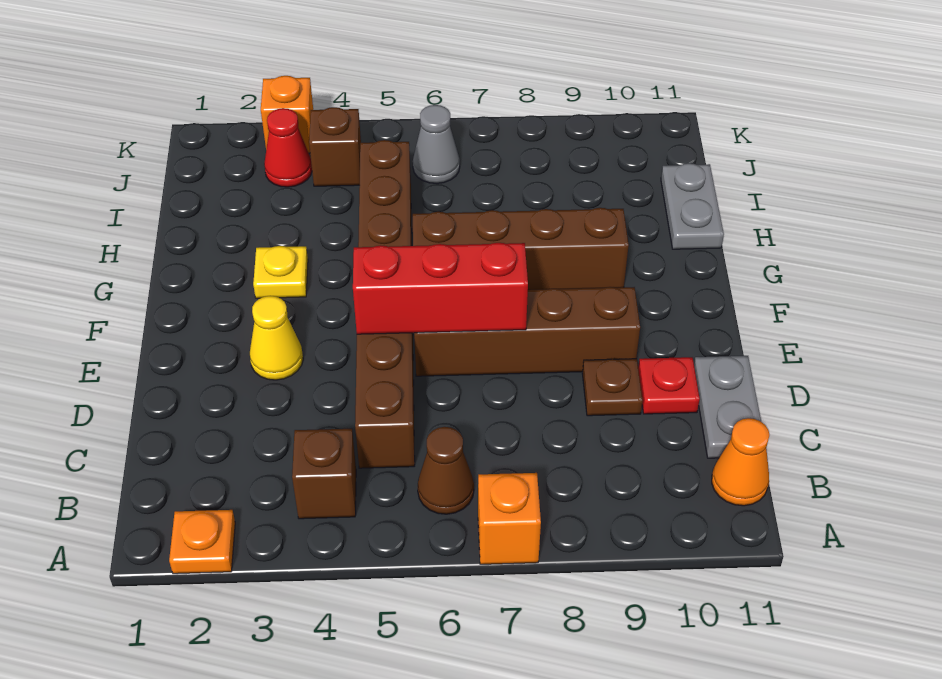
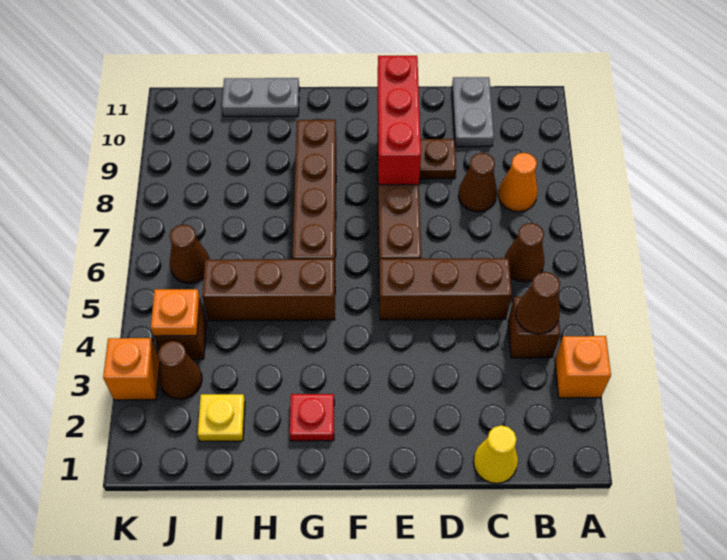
orange 1x1 plate [169,510,235,574] -> orange 1x1 plate moved to [151,289,200,336]
orange 1x1 brick [478,473,541,564] -> orange 1x1 brick moved to [555,336,611,398]
none -> brown 1x1 cone [516,272,560,334]
orange 1x1 cone [712,418,769,506] -> orange 1x1 cone moved to [498,153,537,212]
none -> brown 1x1 cone [458,153,497,212]
grey 1x2 plate [694,356,761,458] -> grey 1x2 plate turned to [452,77,494,147]
red 1x1 plate [638,357,700,414] -> red 1x1 plate moved to [290,394,334,441]
yellow 1x1 cone [250,296,303,380] -> yellow 1x1 cone moved to [473,425,518,484]
red 1x3 brick [353,243,528,334] -> red 1x3 brick moved to [377,56,421,185]
yellow 1x1 plate [253,246,308,298] -> yellow 1x1 plate moved to [198,394,245,441]
red 1x1 cone [264,108,312,187] -> brown 1x1 cone [158,341,202,400]
grey 1x1 cone [413,105,460,183] -> brown 1x1 cone [170,224,209,283]

